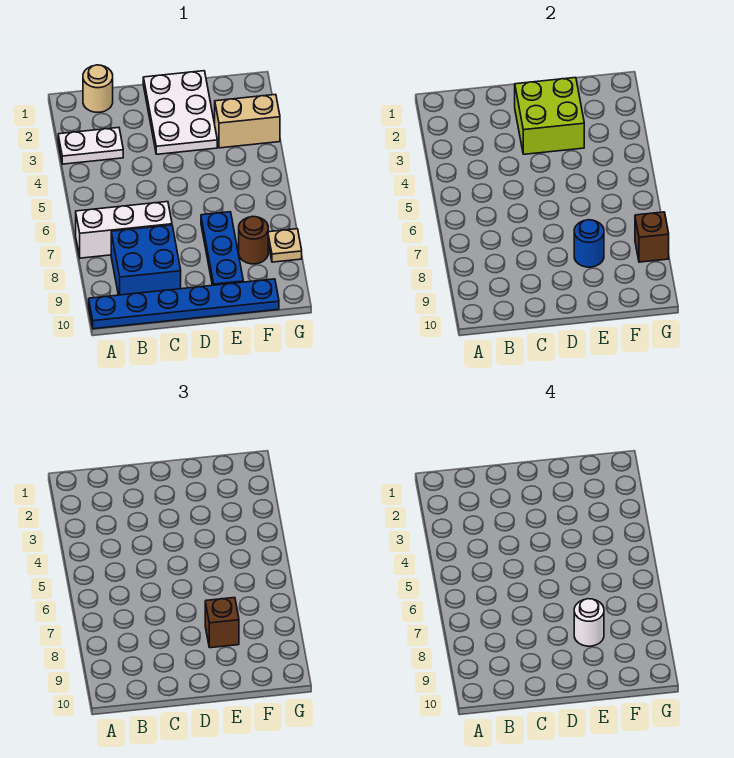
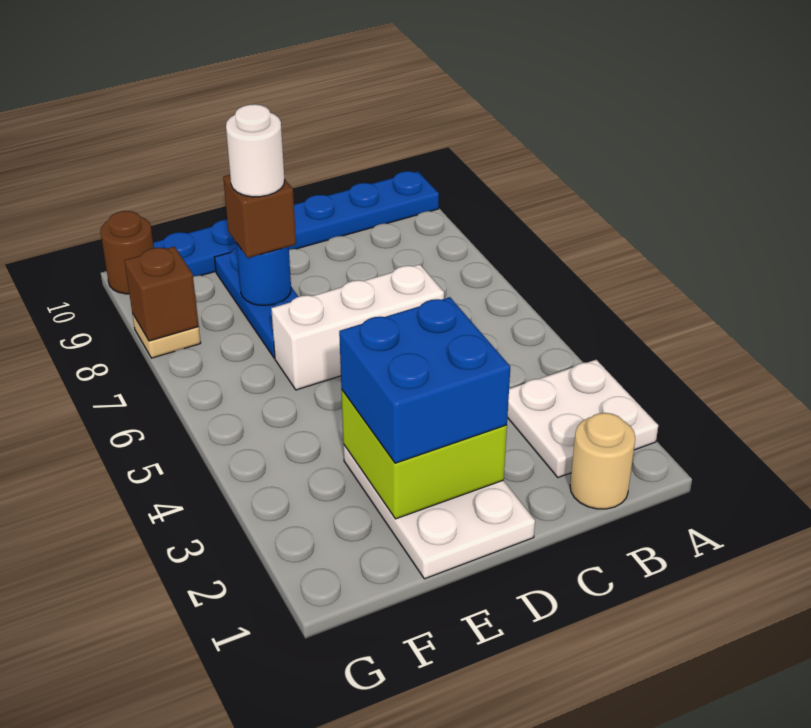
white 1x2 plate [58,128,123,164] -> white 2x2 plate [507,360,658,478]
white 1x3 brick [76,202,172,258] -> white 1x3 brick moved to [271,264,444,390]
blue 2x2 brick [111,225,181,295] -> blue 2x2 brick moved to [339,297,510,463]
tan 1x2 brick [215,94,280,148] -> none
brown 1x1 round brick [239,216,268,264] -> brown 1x1 round brick moved to [100,211,154,294]

